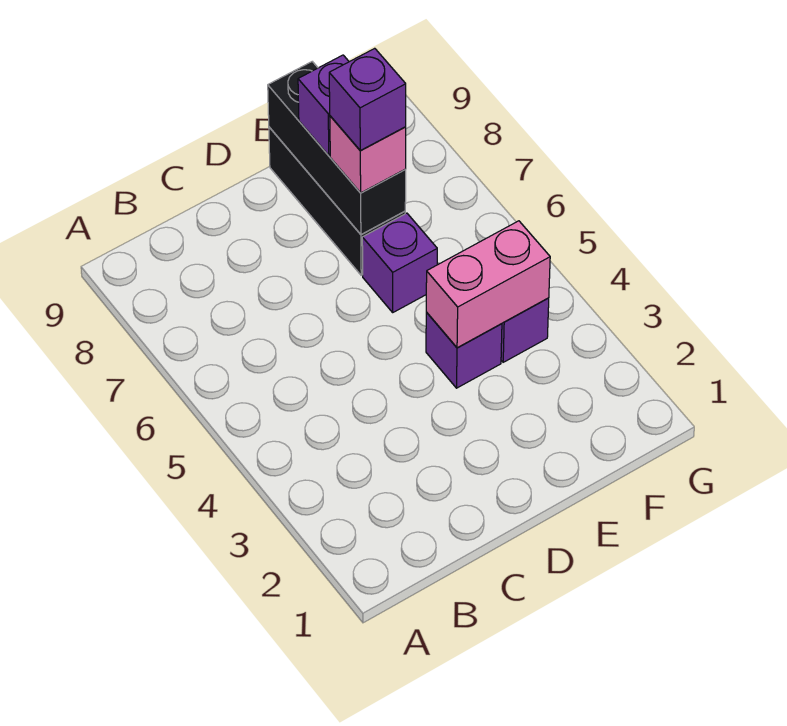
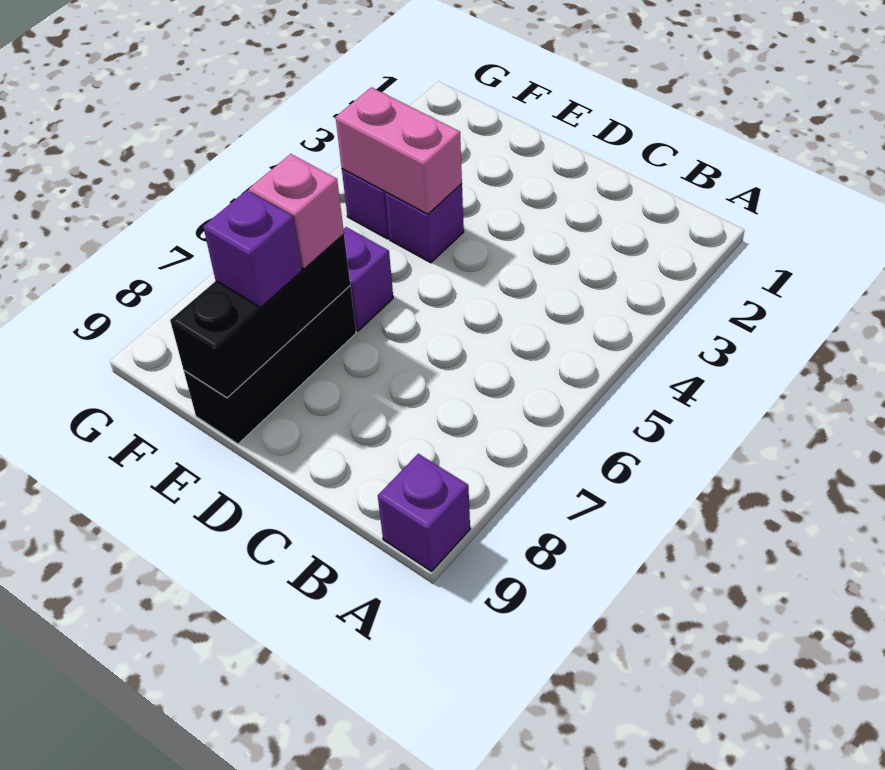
purple 1x1 brick [329,48,406,150] -> purple 1x1 brick moved to [378,454,470,571]

